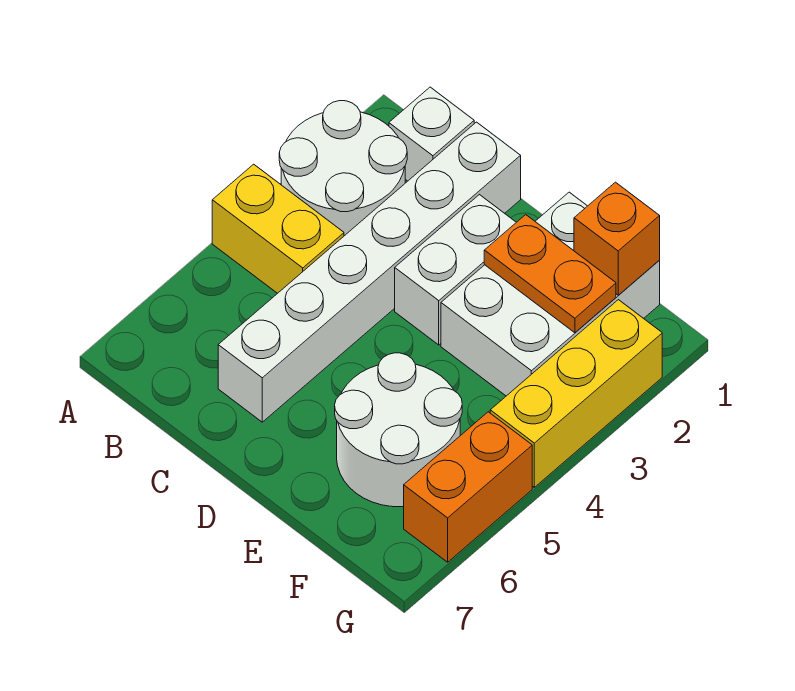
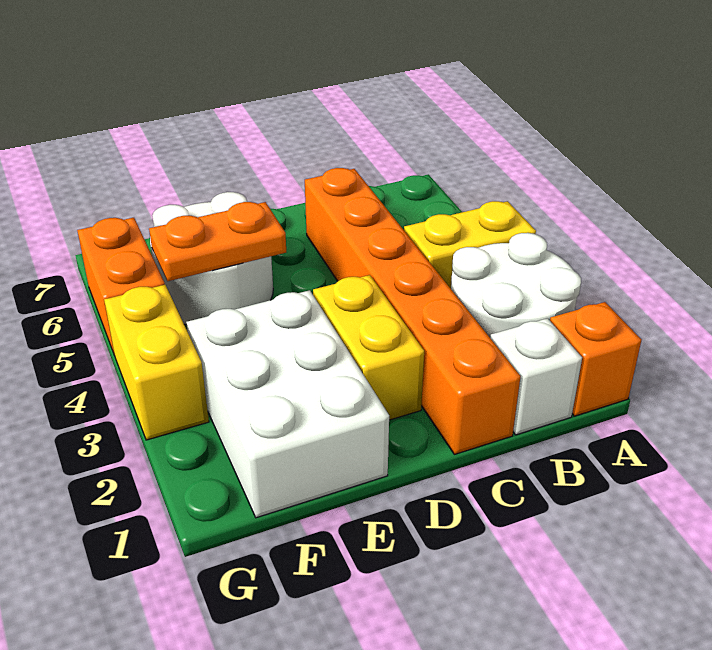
white 1x6 brick [218,122,521,422] -> orange 1x6 brick [305,168,521,454]
white 1x2 brick [395,195,516,345] -> yellow 1x2 brick [313,275,424,420]
orange 1x2 plate [484,215,616,333] -> orange 1x2 plate moved to [149,202,286,281]
orange 1x1 brick [574,182,660,295] -> orange 1x1 brick moved to [550,302,641,416]
yellow 1x3 brick [490,300,662,487] -> yellow 1x2 brick [104,285,209,440]

